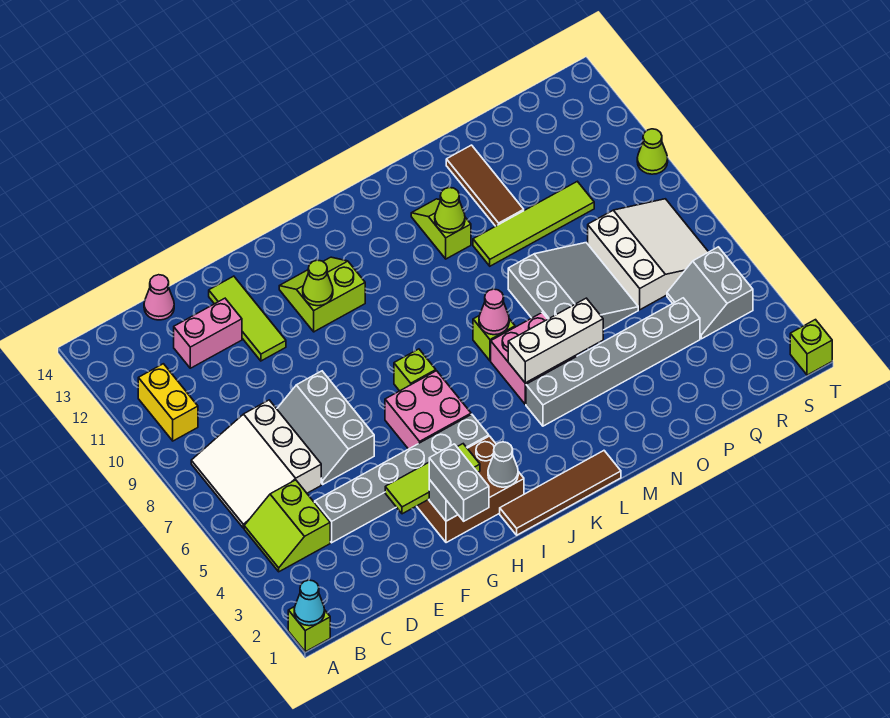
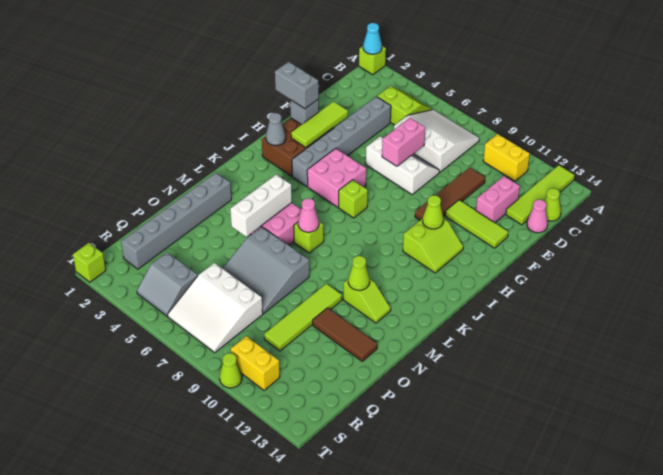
none -> lime 1x4 tile [506,165,575,225]
none -> lime 1x1 cone [544,188,561,221]
grey 2x3 slope [277,371,374,484] -> white 2x3 slope [366,137,439,194]
none -> pink 1x2 brick [382,118,425,166]
brown 1x4 tile [500,451,621,535] -> brown 1x4 tile moved to [415,168,485,220]
grey 1x6 brick [526,298,700,426] -> grey 1x6 brick moved to [121,173,231,269]
grey 2x2 slope [667,247,753,339] -> grey 2x2 slope turned to [137,252,198,316]
none -> yellow 1x2 brick [231,336,280,390]

